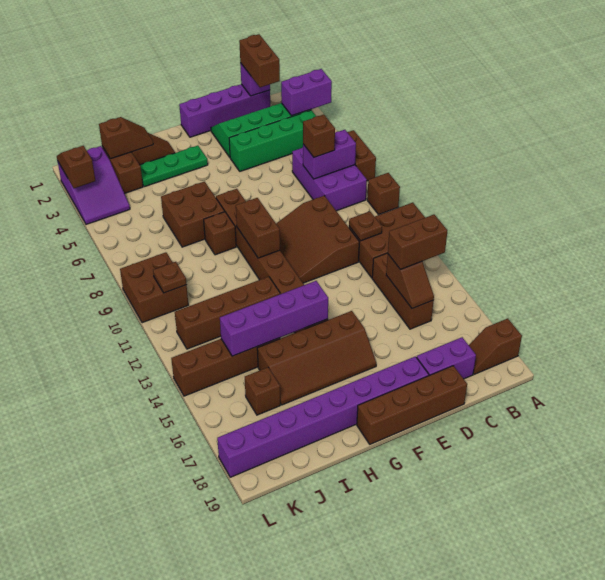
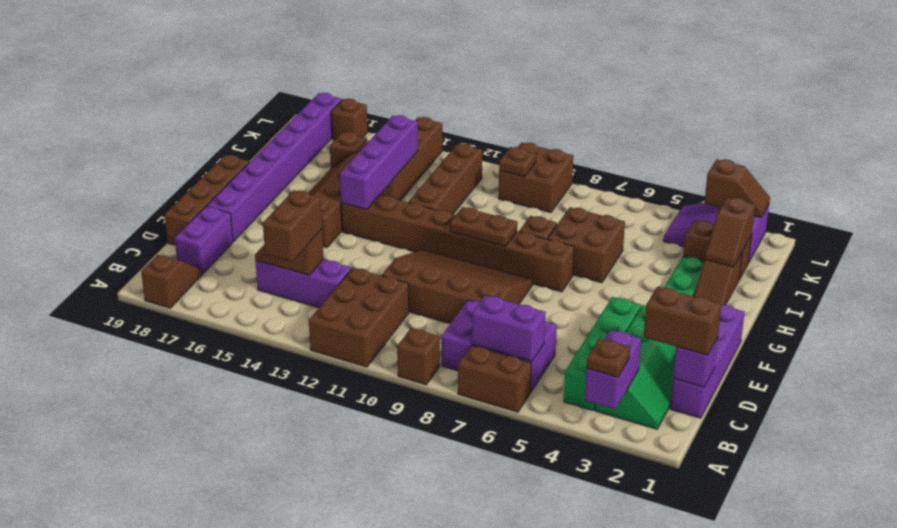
purple 1x2 brick [303,130,356,179] -> purple 1x2 brick turned to [472,295,546,361]
brown 1x1 brick [303,115,335,157] -> brown 1x1 brick moved to [331,99,368,140]
brown 1x1 plate [349,211,382,241] -> brown 1x1 plate moved to [586,339,630,377]
brown 1x3 brick [372,253,434,329] -> purple 1x3 brick [255,259,352,308]
brown 3x3 slope [276,196,359,283] -> brown 3x4 slope [382,250,533,324]
brown 1x2 brick [236,198,280,258] -> brown 1x2 plate [450,207,517,247]

